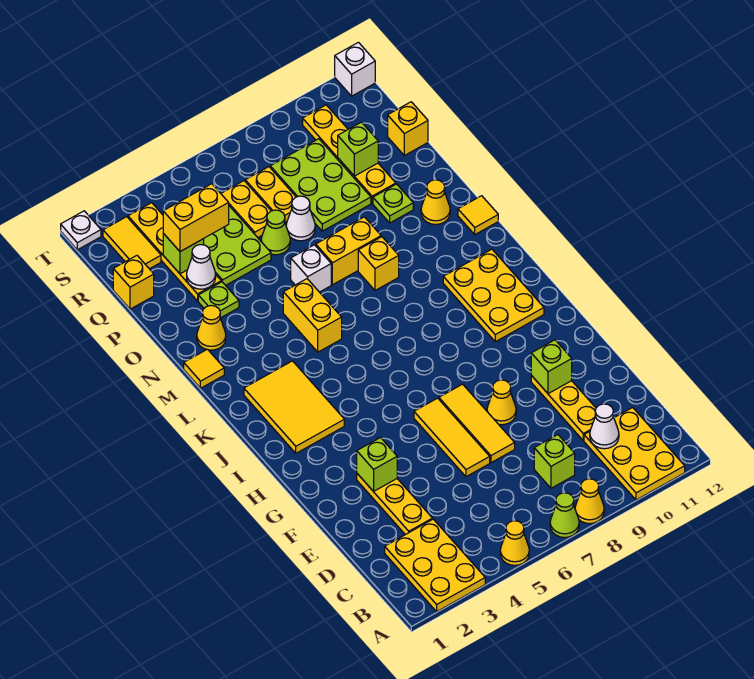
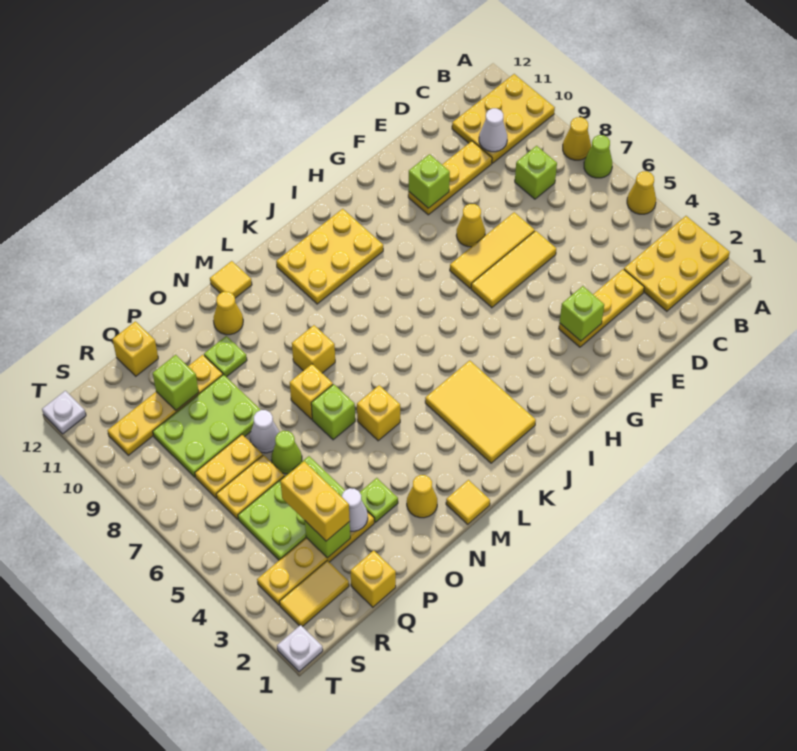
yellow 2x3 tile [244,361,344,453] -> yellow 2x3 tile turned to [425,360,536,463]
yellow 1x2 brick [283,279,342,352] -> yellow 1x1 brick [357,385,400,441]
white 1x1 brick [291,245,331,292] -> lime 1x1 brick [311,384,355,440]
yellow 1x2 brick [316,217,381,285] -> yellow 1x1 brick [290,364,333,419]
white 1x1 brick [335,42,375,96] -> white 1x1 plate [42,391,86,434]

